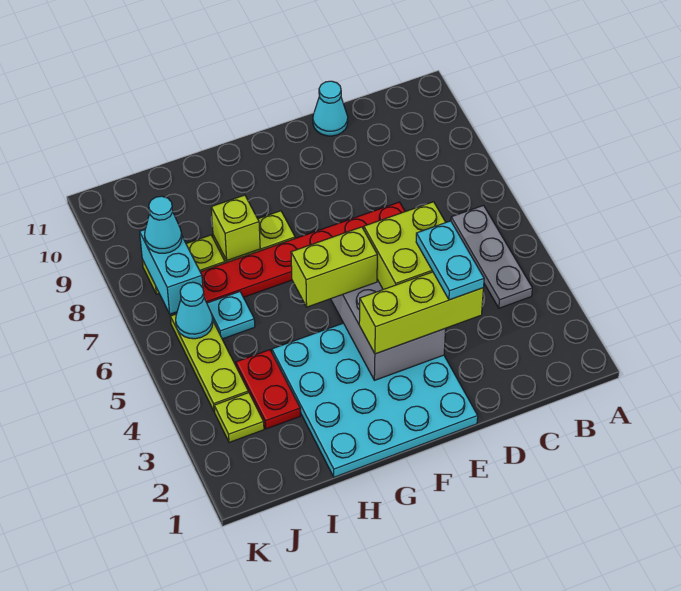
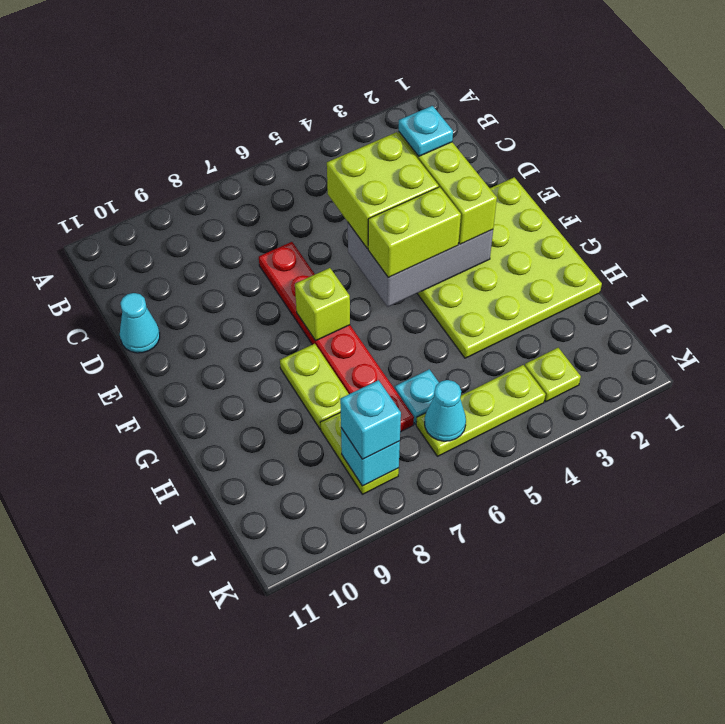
grey 1x3 plate [451,205,532,308] -> none
cyan 1x2 plate [416,221,484,300] -> cyan 1x1 plate [399,106,453,156]
cyan 4x4 plate [272,323,478,477] -> lime 4x4 plate [417,177,602,358]
lime 1x2 brick [291,227,377,307] -> lime 1x2 brick turned to [368,187,461,277]
lime 1x1 brick [211,195,260,260] -> lime 1x1 brick moved to [295,268,350,341]
red 1x2 plate [236,350,300,429] -> none
cyan 1x2 brick [140,230,203,314] -> cyan 1x1 brick [341,428,400,486]
cyan 1x1 cone [145,196,182,253] -> cyan 1x1 brick [340,380,401,459]

